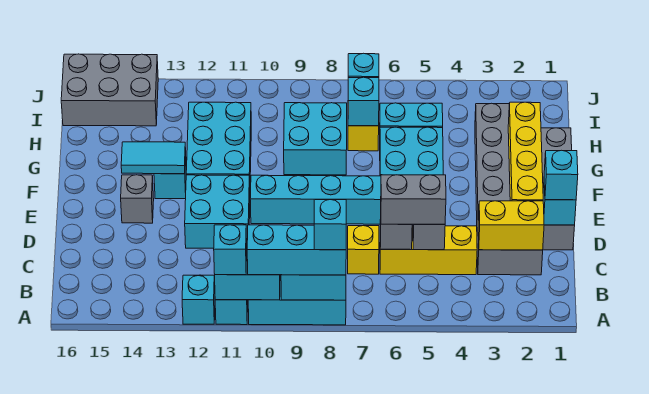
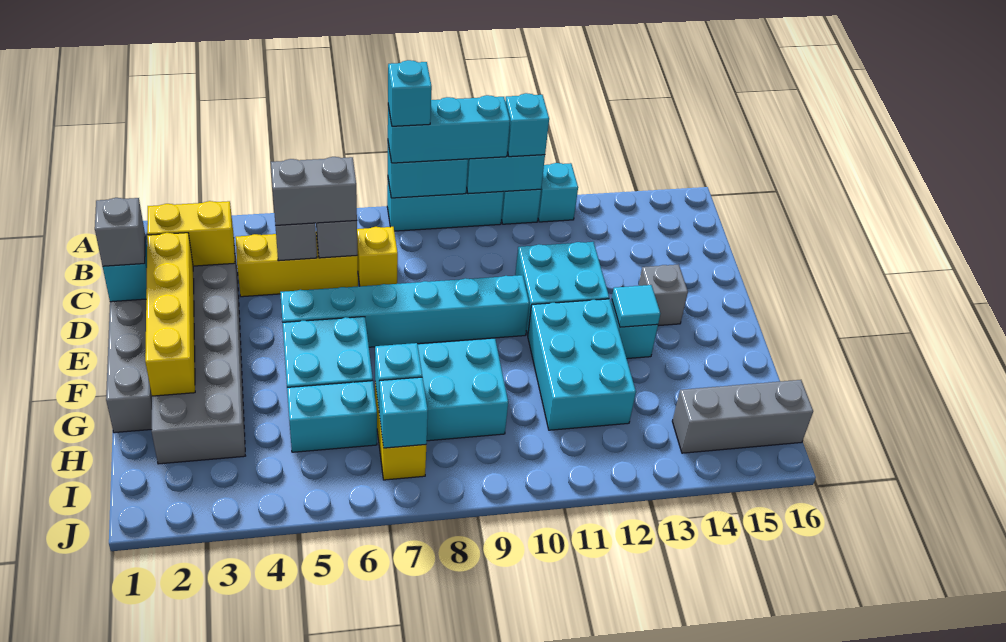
cyan 1x1 brick [544,150,578,200] -> grey 1x1 brick [95,198,145,266]
cyan 1x2 tile [121,142,186,174] -> cyan 1x1 tile [612,285,660,327]
grey 2x3 brick [61,54,158,126] -> grey 1x3 brick [672,380,813,453]

